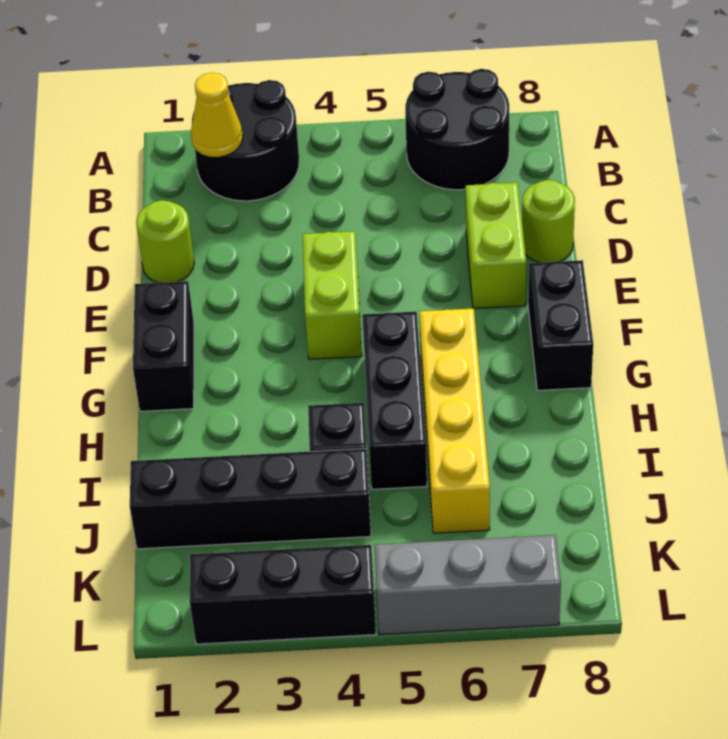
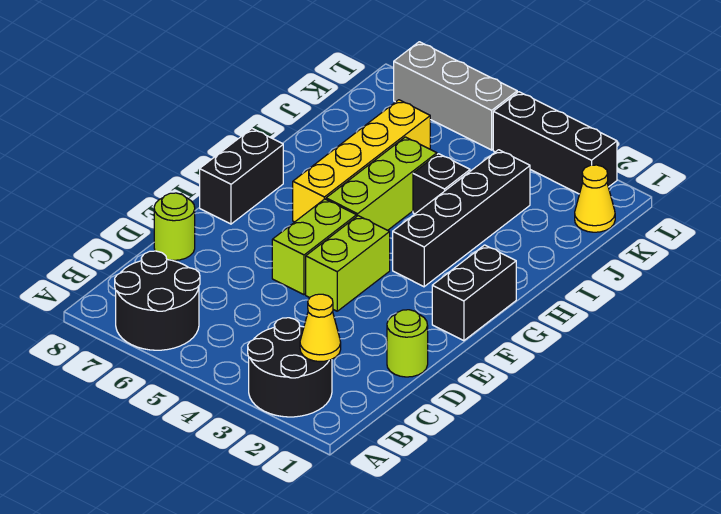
lime 1x2 brick [466,183,526,309] -> lime 1x2 brick moved to [272,199,356,295]
black 1x3 brick [362,312,427,489] -> lime 1x3 brick [326,137,437,230]
black 1x4 brick [130,449,371,549] -> black 1x4 brick turned to [393,150,530,287]
none -> yellow 1x1 cone [575,165,615,232]

